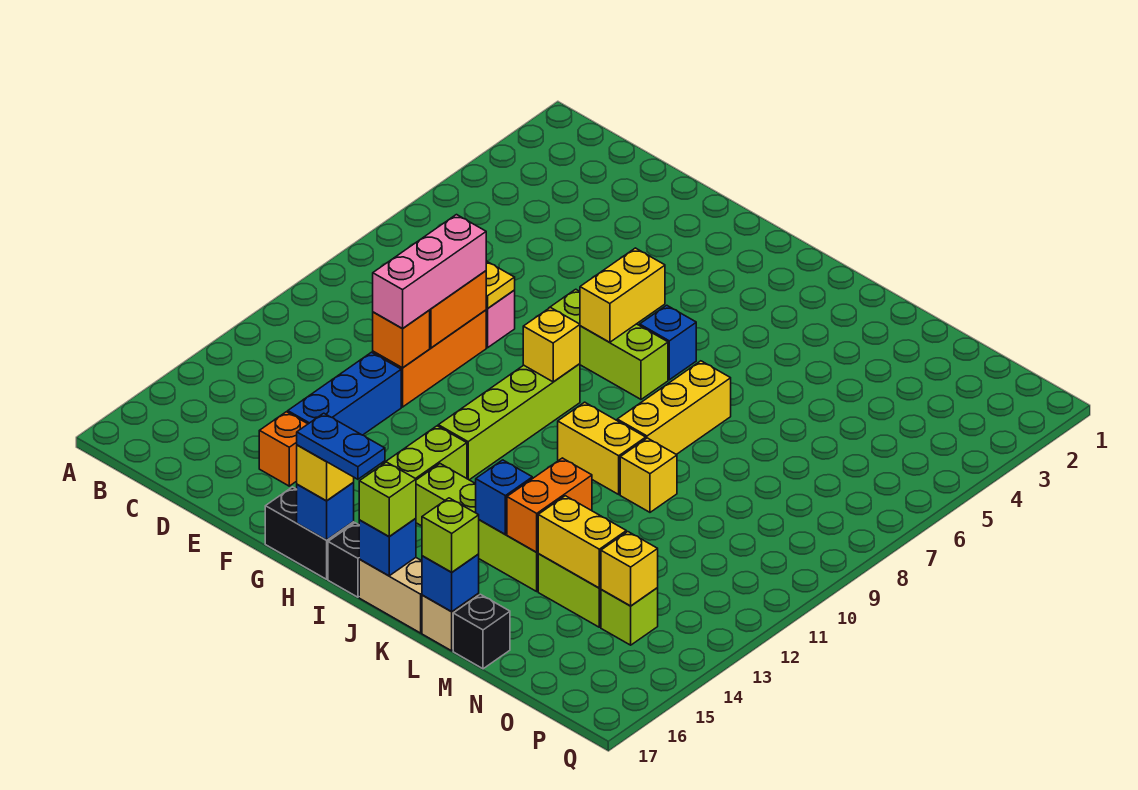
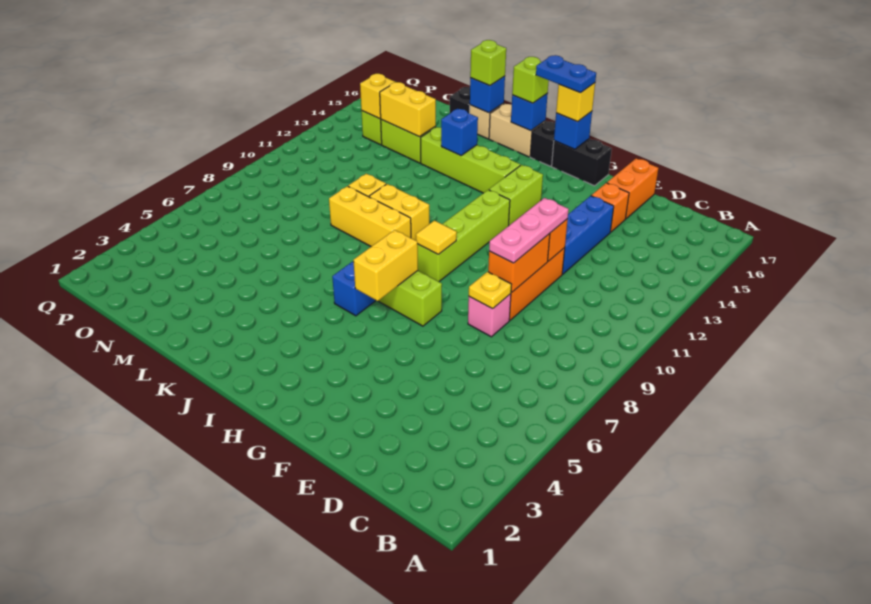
pink 1x3 brick [373,215,486,329] -> pink 1x3 plate [489,198,569,263]
yellow 1x1 brick [523,307,580,382] -> yellow 1x1 tile [416,221,457,254]
yellow 1x3 brick [617,361,731,455] -> yellow 1x3 brick turned to [329,186,411,247]
orange 1x2 brick [507,458,592,552] -> orange 1x2 brick moved to [607,158,658,219]

